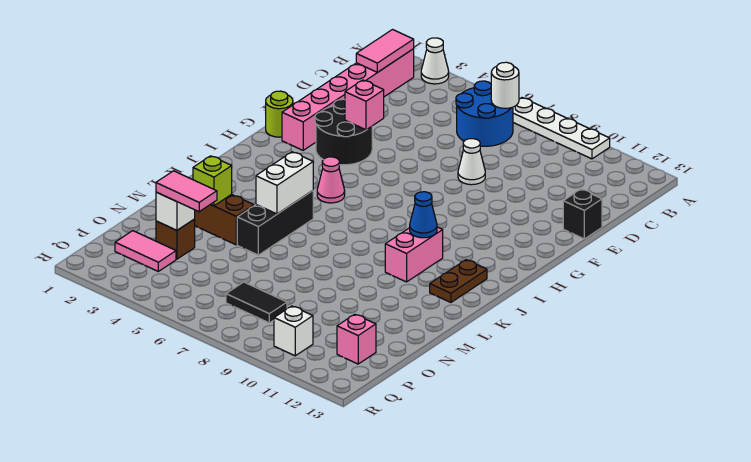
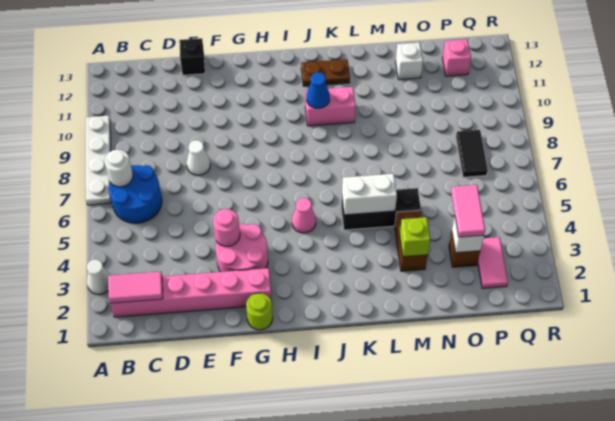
black 2x2 round brick [315,99,372,165] -> pink 2x2 round brick [216,224,268,272]
pink 1x1 brick [345,80,384,130] -> pink 1x1 round brick [213,209,240,246]
white 1x1 brick [274,306,313,356] -> white 1x1 brick moved to [396,43,423,79]

